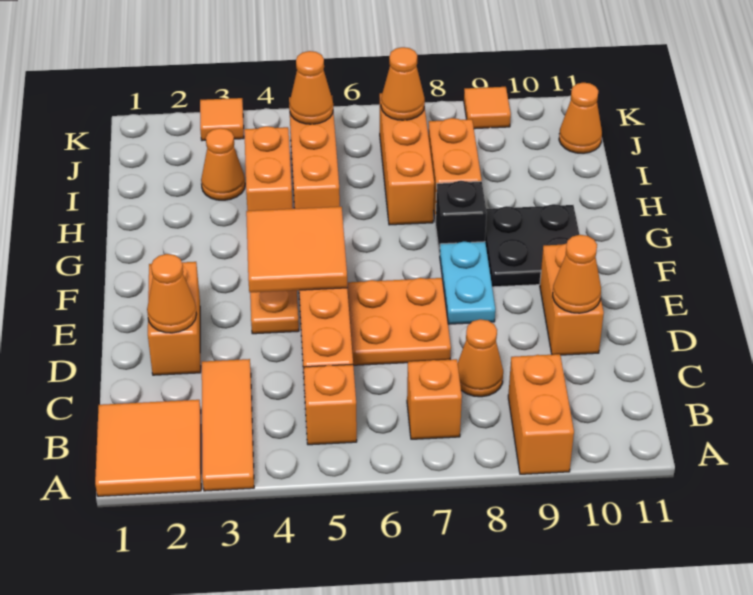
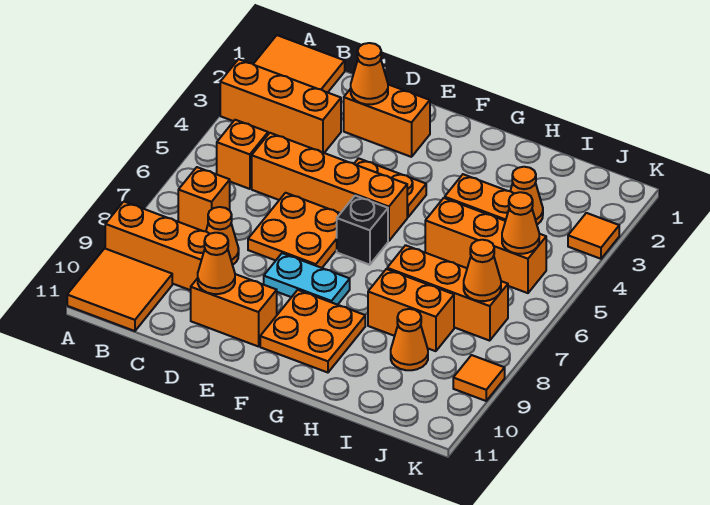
orange 1x3 tile [202,359,254,491] -> orange 1x3 brick [220,59,341,153]
orange 1x2 brick [508,354,574,474] -> orange 1x3 brick [105,202,209,290]
orange 2x2 tile [246,207,347,292] -> orange 2x2 tile moved to [67,248,172,331]
black 2x2 plate [485,204,579,287] -> orange 2x2 plate [260,290,365,373]
black 1x1 brick [436,181,487,255] -> black 1x1 brick moved to [337,196,388,265]
orange 1x1 cone [559,83,602,153] -> orange 1x1 cone moved to [391,309,428,370]

